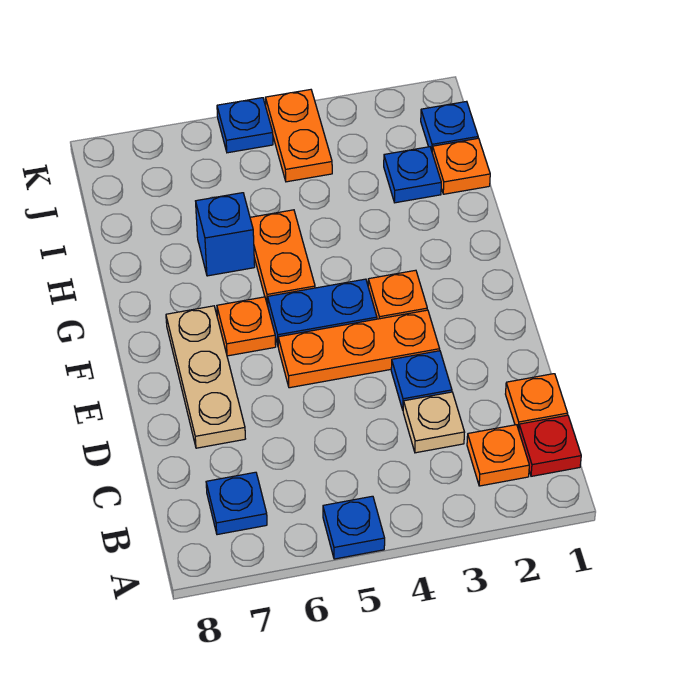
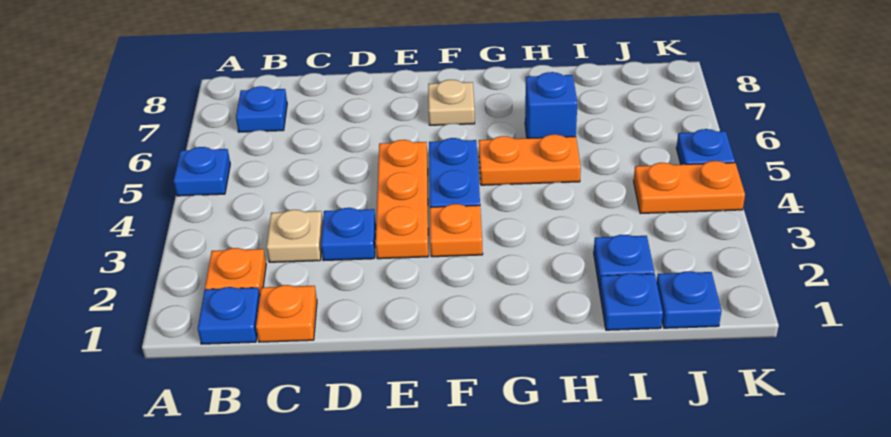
red 1x1 plate [519,415,581,476] -> blue 1x1 plate [198,287,260,344]
tan 1x3 plate [166,306,245,448] -> tan 1x1 plate [428,80,475,125]
orange 1x1 plate [217,297,276,356] -> none
orange 1x1 plate [432,138,490,194] -> blue 1x1 plate [600,273,663,330]

